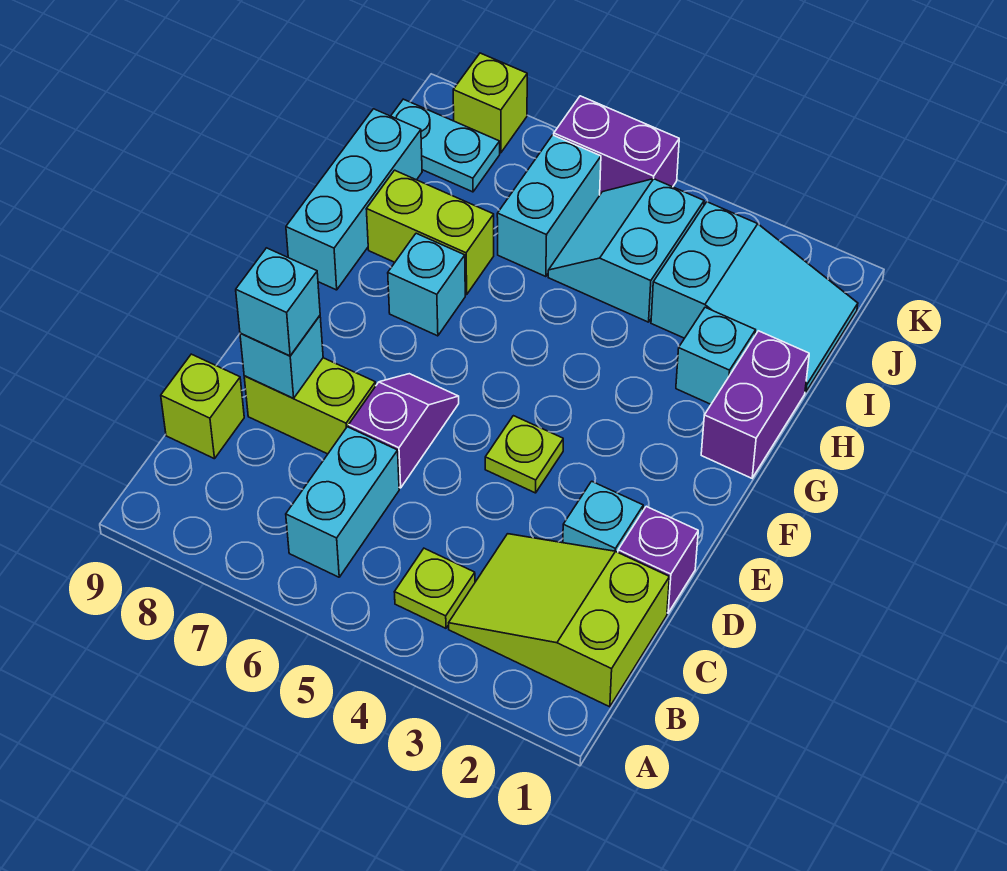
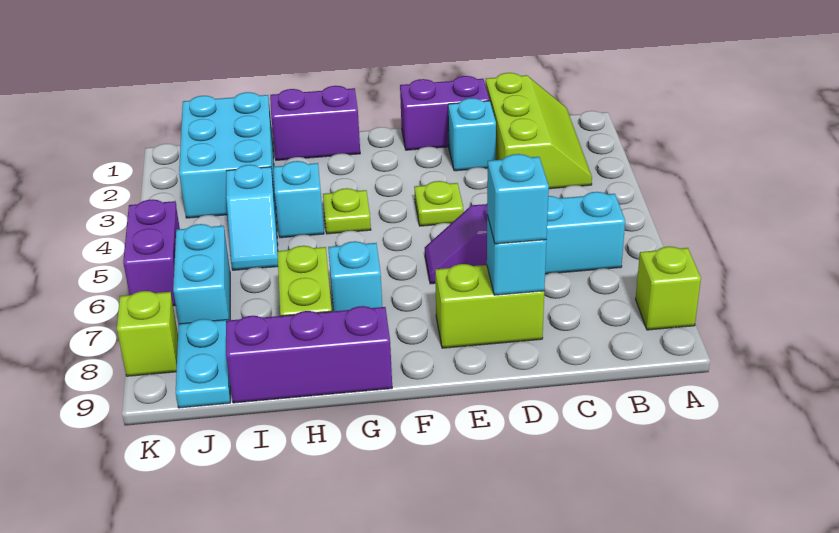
lime 2x3 slope [449,534,669,707] -> lime 2x3 slope turned to [485,73,592,189]
lime 1x1 plate [395,548,475,628] -> lime 1x1 plate moved to [323,188,371,234]
lime 1x1 brick [161,354,244,459] -> lime 1x1 brick moved to [636,246,701,330]
purple 1x1 brick [618,506,698,613] -> purple 1x2 brick [400,76,489,150]
lime 1x2 brick [244,358,376,454] -> lime 1x2 brick turned to [435,264,544,348]
cyan 1x3 brick [286,109,422,290] -> purple 1x3 brick [226,306,392,403]
cyan 1x1 brick [676,307,756,404] -> cyan 1x1 brick moved to [274,161,324,238]
cyan 2x3 slope [651,202,858,392] -> cyan 2x3 brick [179,92,276,218]
cyan 2x2 slope [548,179,704,322] -> cyan 1x2 slope [226,165,278,270]
cyan 1x2 brick [497,135,601,277] -> cyan 1x2 brick turned to [173,224,230,324]

